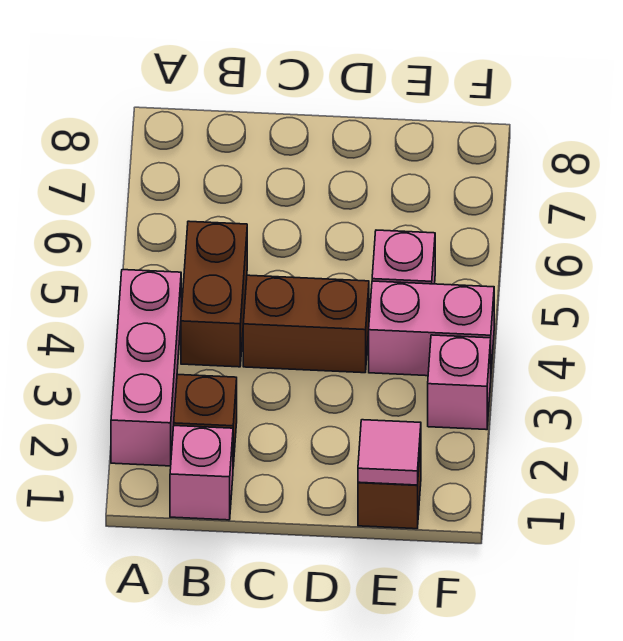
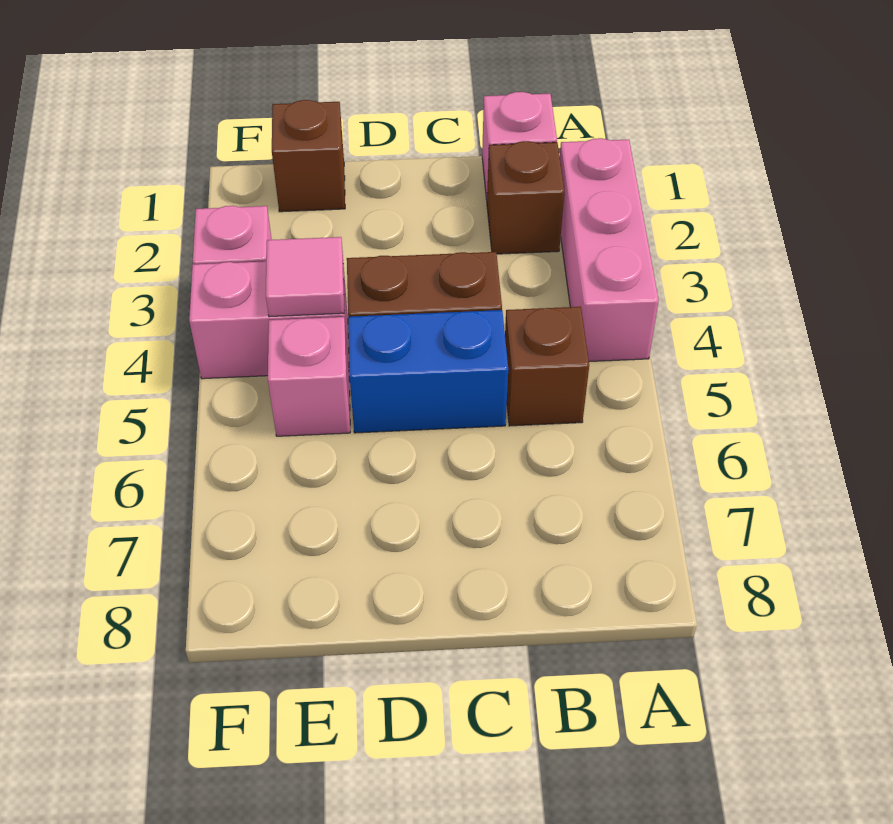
brown 1x2 brick [181,221,247,367] -> brown 1x1 brick [505,307,589,426]
none -> blue 1x2 brick [348,310,508,433]
pink 1x1 tile [358,420,421,485] -> pink 1x1 tile moved to [266,237,344,317]

